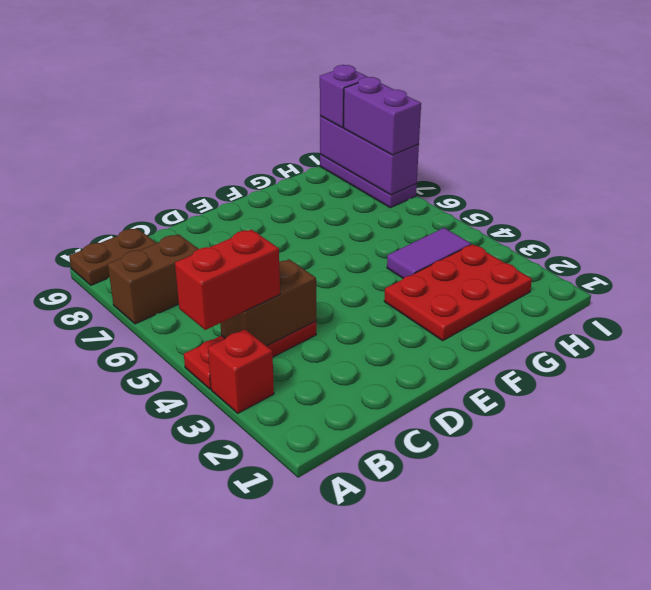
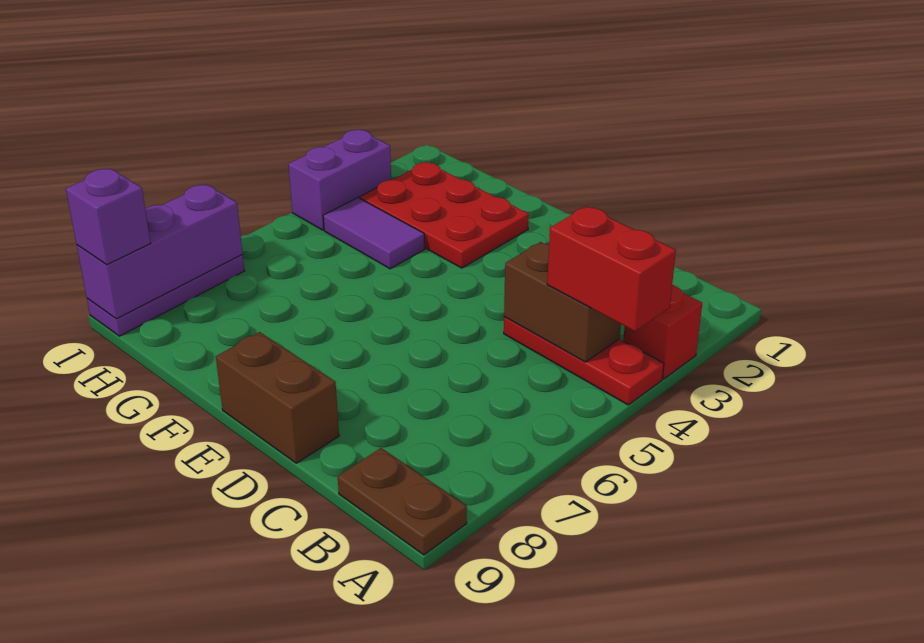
brown 1x2 brick [108,234,198,324] -> brown 1x2 brick moved to [216,332,339,463]
purple 1x2 brick [344,77,421,155] -> purple 1x2 brick moved to [288,130,391,230]

